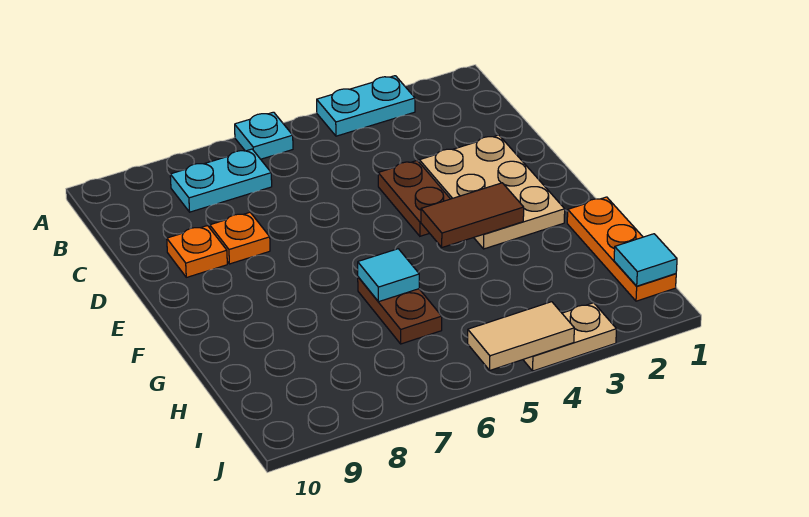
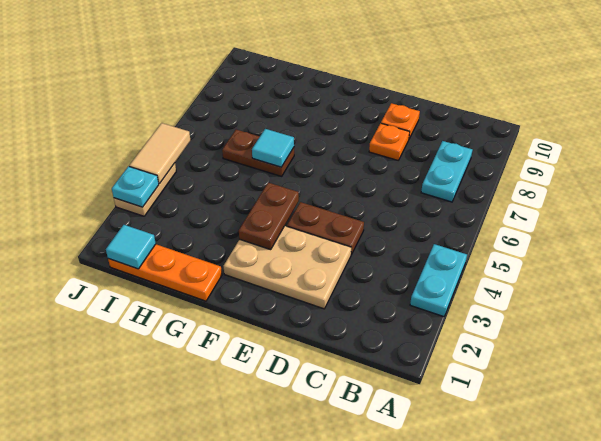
cyan 1x1 plate [235,112,293,159] -> cyan 1x1 plate moved to [112,167,159,207]
brown 1x2 tile [421,183,524,247] -> brown 1x2 plate [239,182,299,250]

